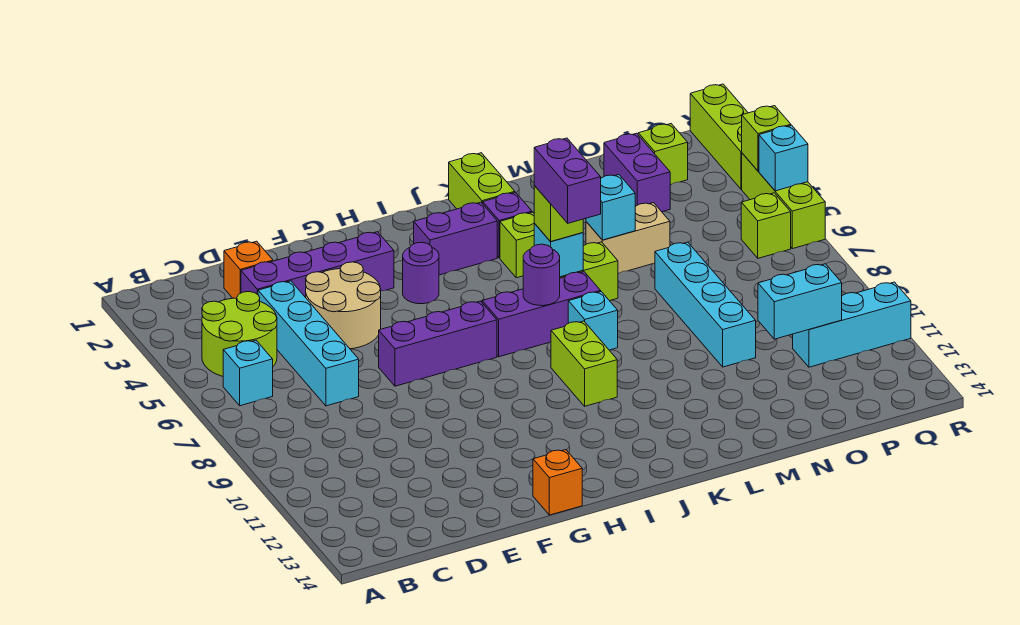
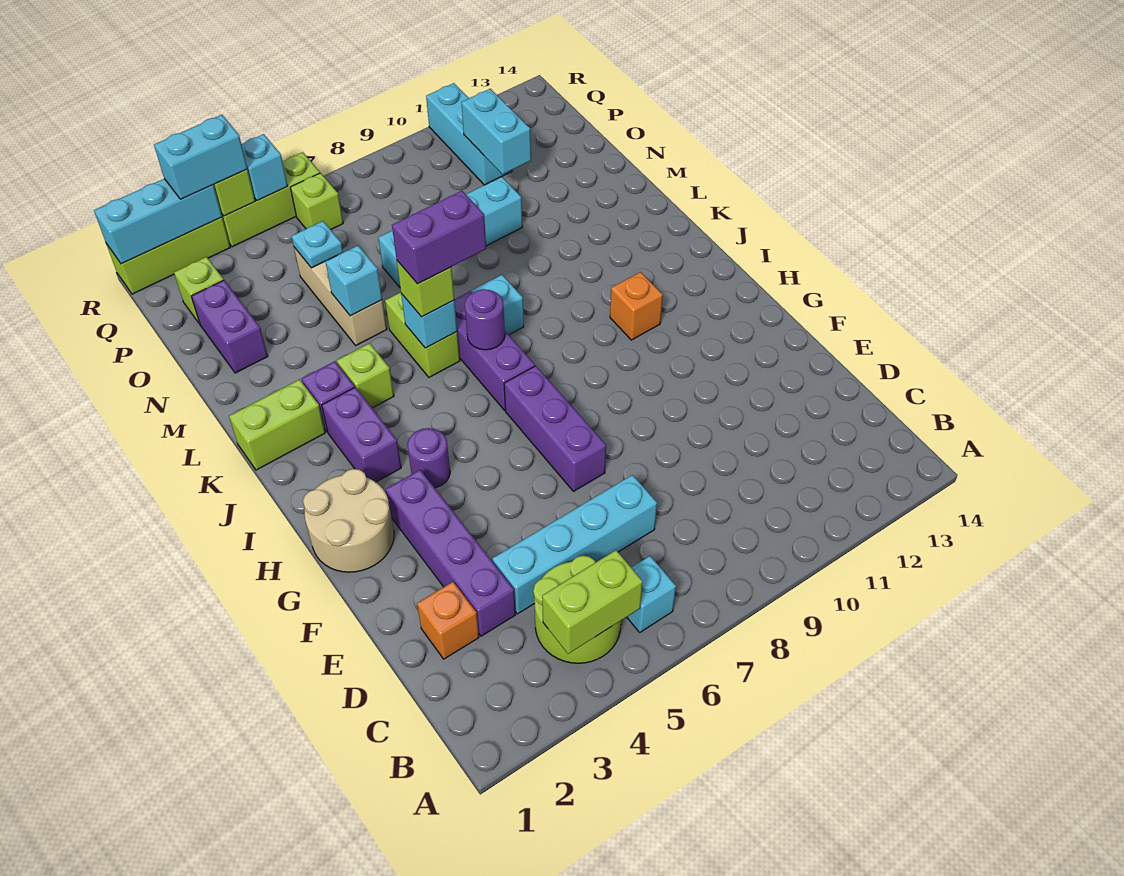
tan 2x2 round brick [306,262,381,349] -> tan 2x2 round brick moved to [303,469,394,572]
orange 1x1 brick [533,450,582,515] -> orange 1x1 brick moved to [610,272,663,340]
lime 1x2 brick [551,321,617,406] -> lime 1x2 brick moved to [542,550,643,654]
tan 1x2 brick [586,203,670,274] -> tan 1x3 brick [294,247,387,345]
purple 1x2 brick [604,133,670,212] -> purple 1x2 brick turned to [191,280,268,373]
none -> cyan 1x1 plate [292,221,343,268]
none -> cyan 1x3 brick [94,179,222,264]
none -> cyan 1x2 brick [154,115,247,199]

